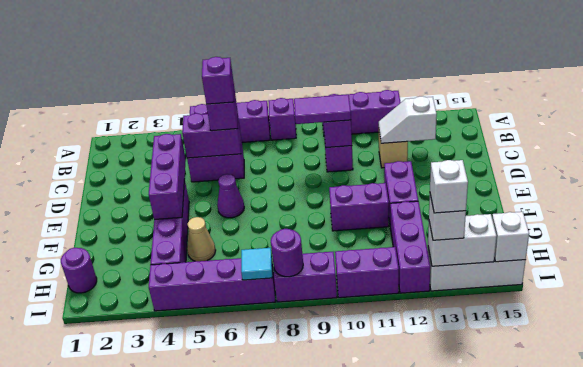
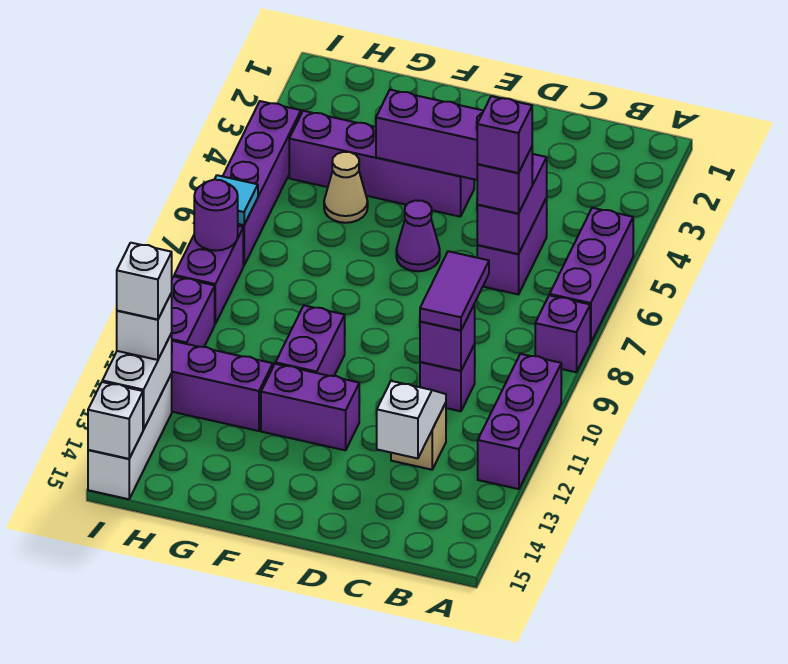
purple 1x1 round brick [61,248,97,293] -> none

